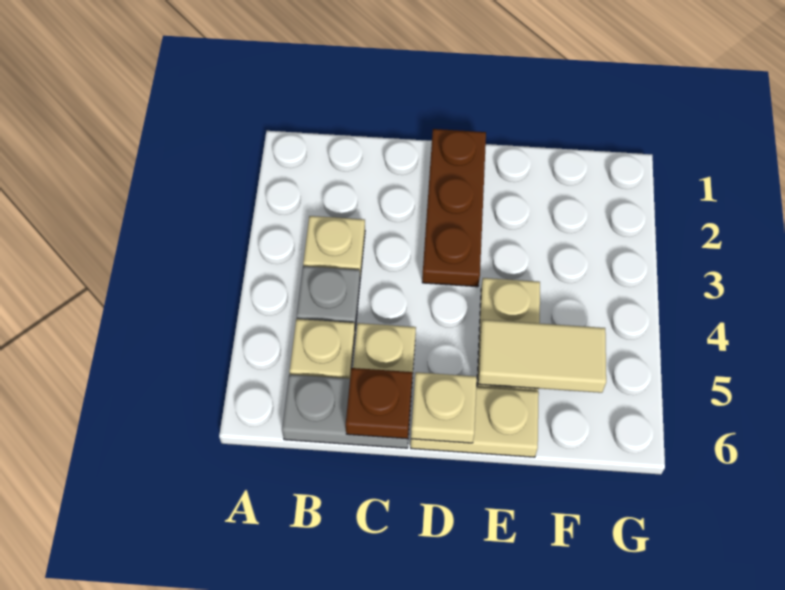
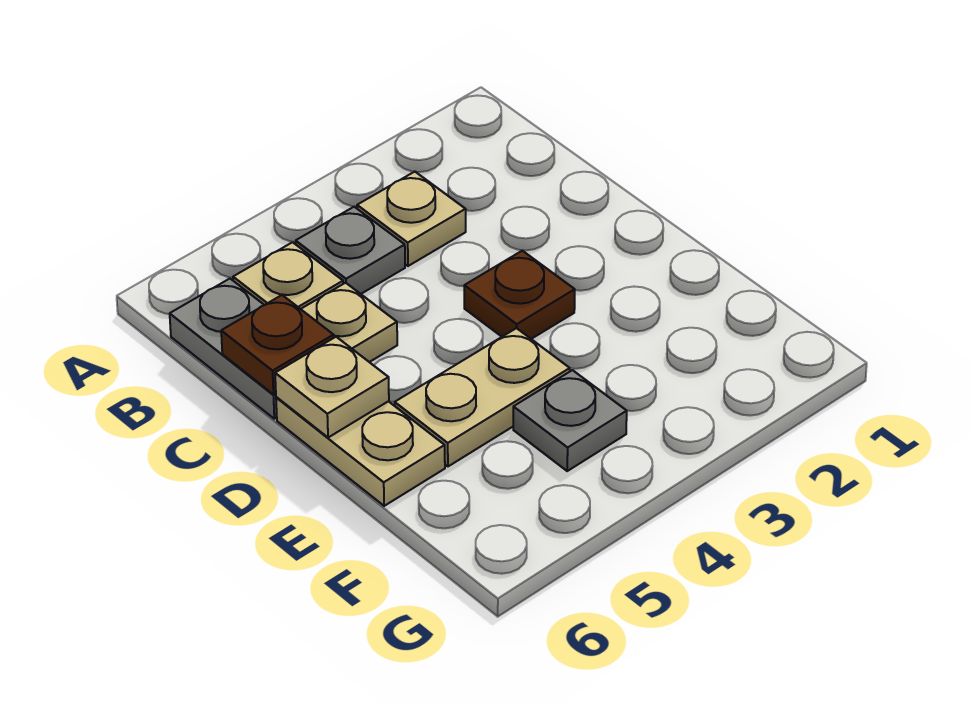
brown 1x3 plate [422,129,486,287] -> brown 1x1 plate [464,251,575,339]
tan 1x2 tile [478,320,606,393] -> none
none -> grey 1x1 plate [513,370,627,471]

